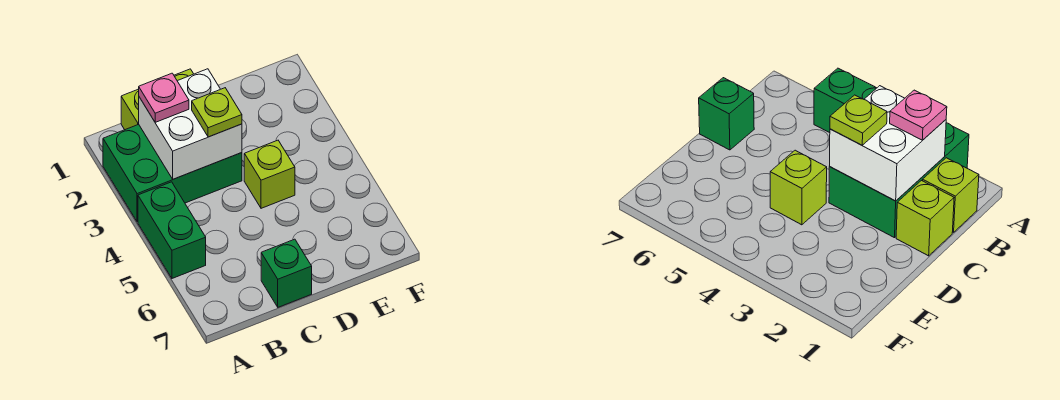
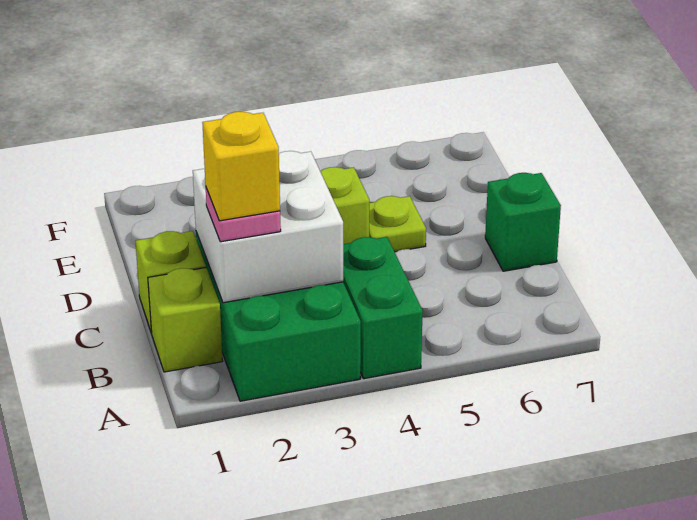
green 1x2 brick [138,182,206,278] -> green 1x2 brick turned to [343,237,423,379]
none -> yellow 1x1 brick [202,112,280,221]
lime 1x1 plate [192,88,242,137] -> lime 1x1 plate moved to [369,196,426,252]

